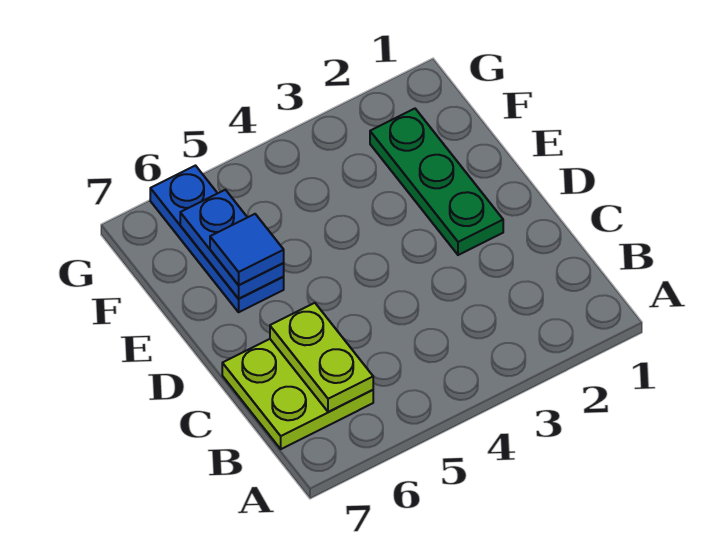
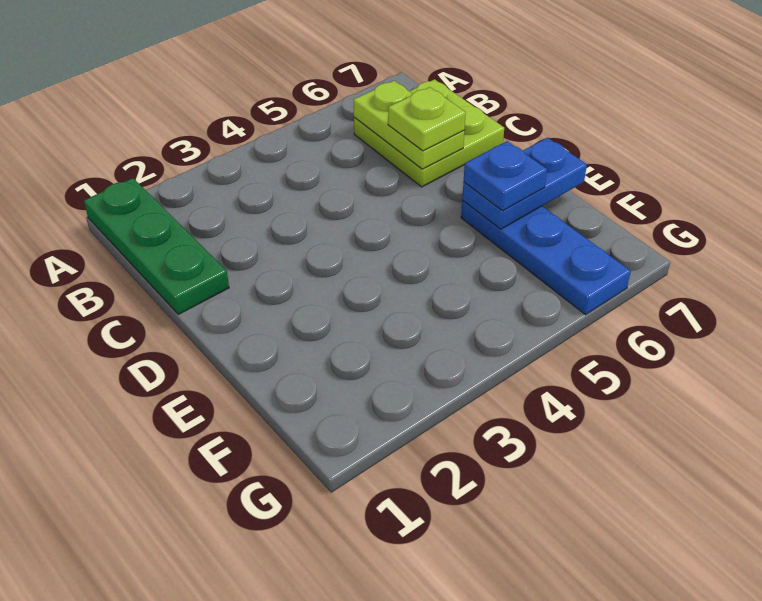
none -> lime 1x1 plate [388,87,466,151]
green 1x3 plate [370,109,503,255] -> green 1x3 plate moved to [84,178,229,314]
blue 1x2 plate [180,190,284,299] -> blue 1x2 plate turned to [462,138,587,229]
blue 1x1 tile [210,214,284,285] -> blue 1x1 plate [464,141,547,211]

